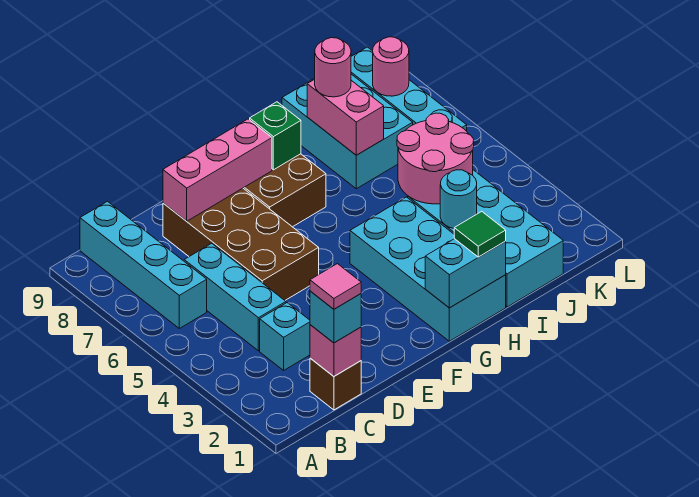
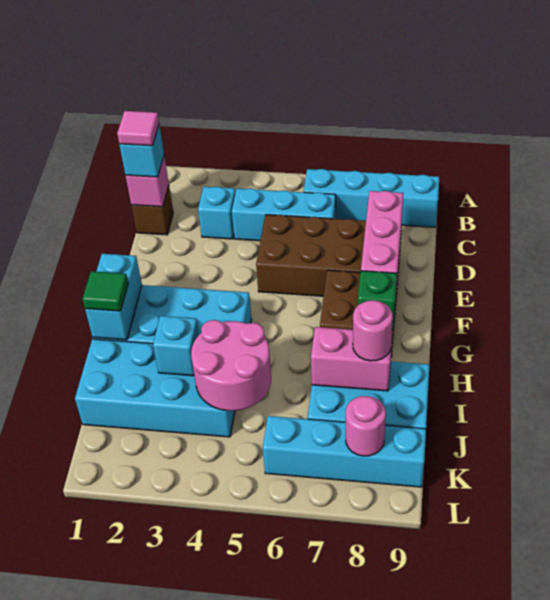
cyan 1x1 round brick [440,170,477,229] -> cyan 1x1 brick [153,316,199,376]

